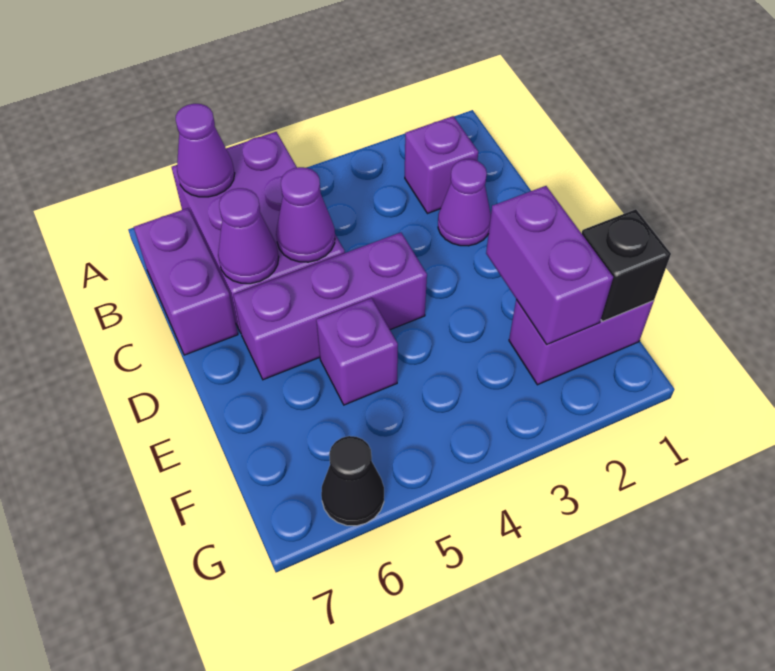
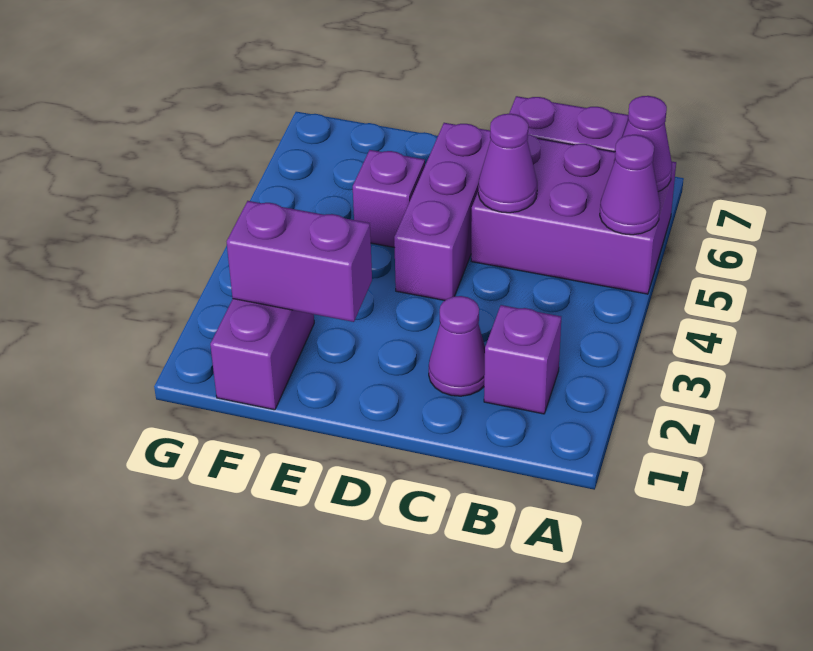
purple 1x1 cone [218,188,279,284] -> purple 1x1 cone moved to [600,135,660,235]
black 1x1 brick [582,209,671,321] -> none
black 1x1 cone [321,436,384,526] -> none

